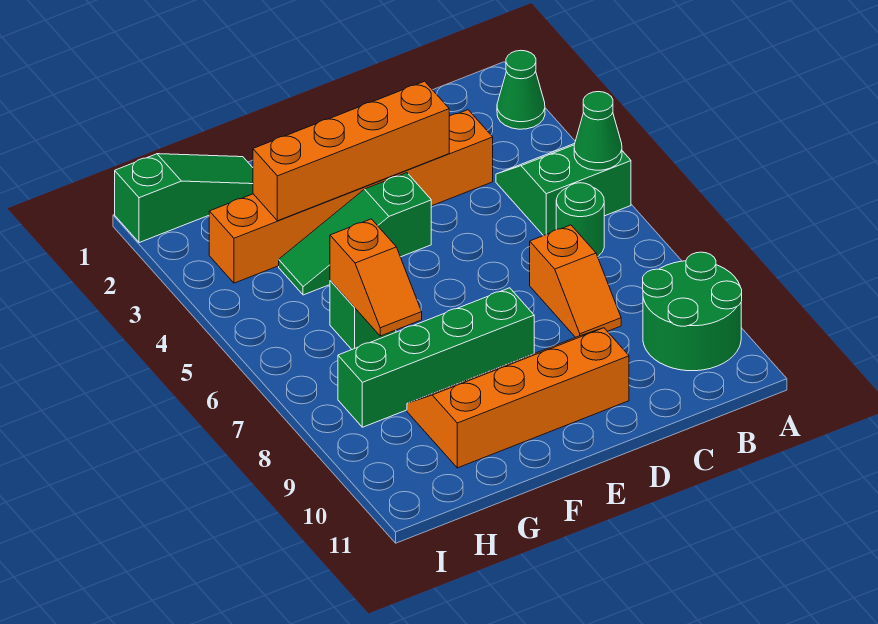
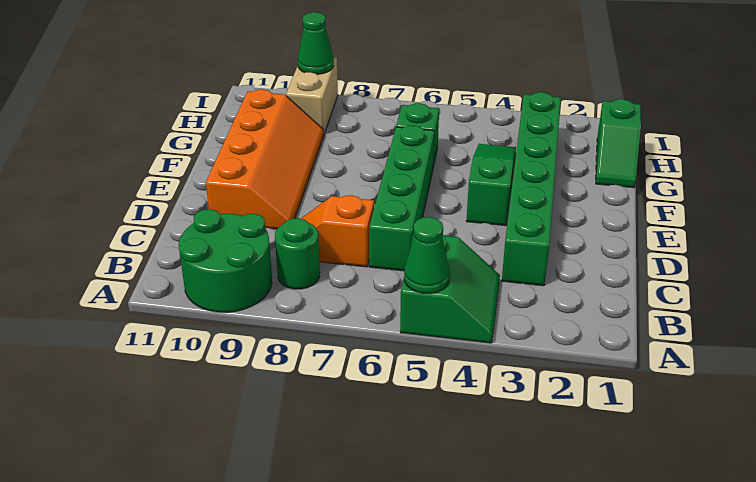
green 1x1 cone [497,51,545,129] -> green 1x1 cone moved to [298,12,334,74]
green 1x1 round brick [556,183,604,257] -> green 1x1 round brick moved to [275,218,320,289]
orange 1x6 brick [209,110,493,283] -> green 1x6 brick [502,92,561,286]
orange 1x4 brick [253,81,449,221] -> none
green 1x4 brick [338,288,534,427] -> green 1x4 brick moved to [369,125,434,271]
green 1x3 slope [115,154,253,243] -> green 1x2 slope [596,99,641,188]
orange 1x2 slope [330,219,422,336] -> none
none -> tan 1x2 brick [286,57,338,134]

